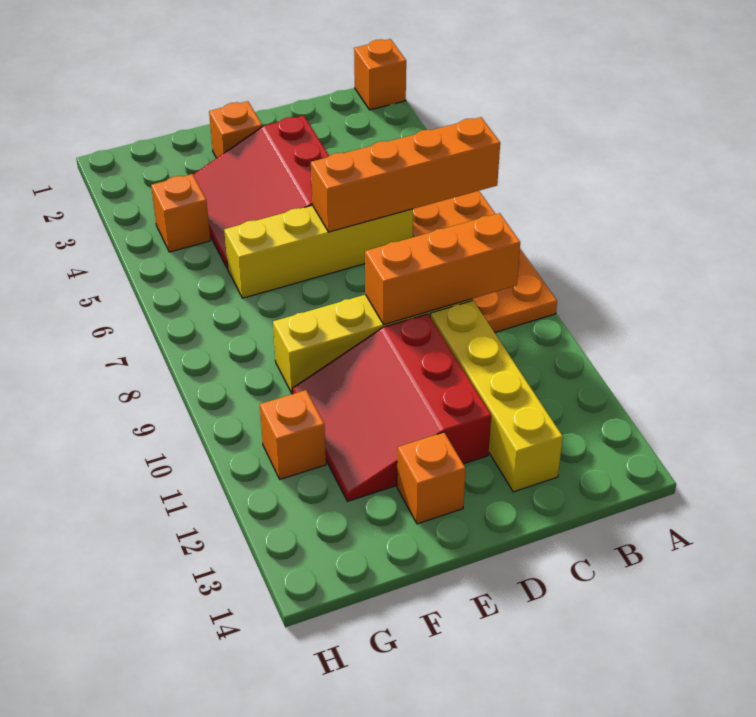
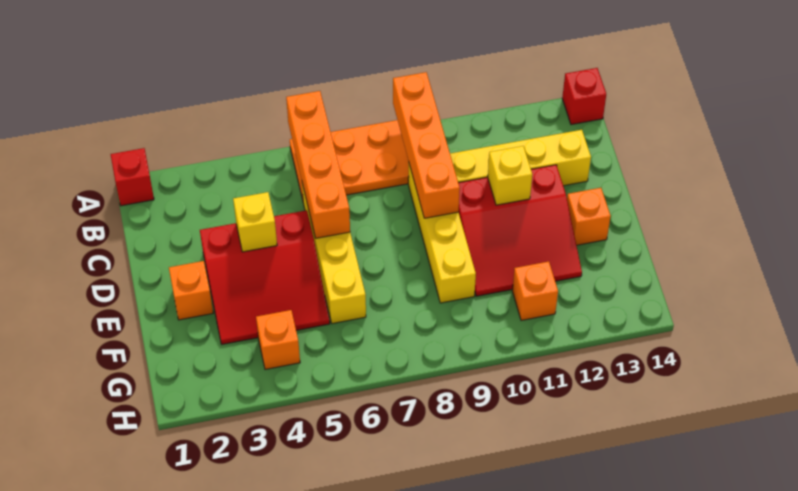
orange 1x1 brick [354,39,406,110] -> red 1x1 brick [111,148,154,206]
none -> red 1x1 brick [562,68,606,125]
orange 1x3 brick [365,213,520,324] -> orange 1x4 brick [393,72,460,218]
none -> yellow 1x1 brick [233,192,277,252]
none -> yellow 1x1 brick [488,146,532,205]

